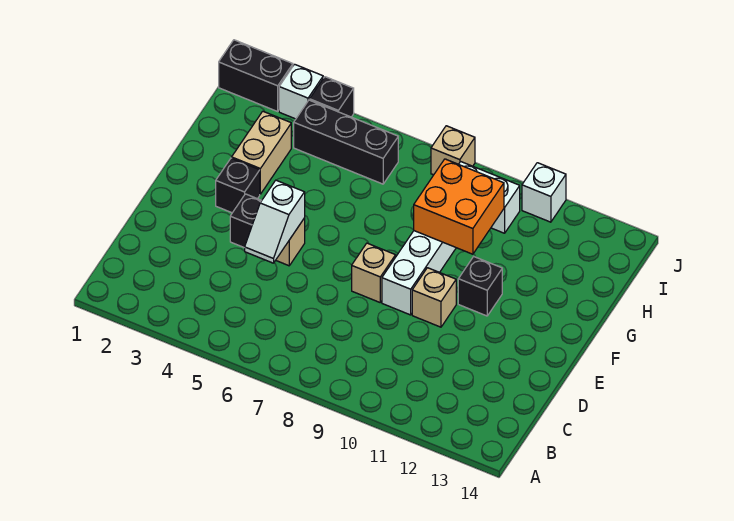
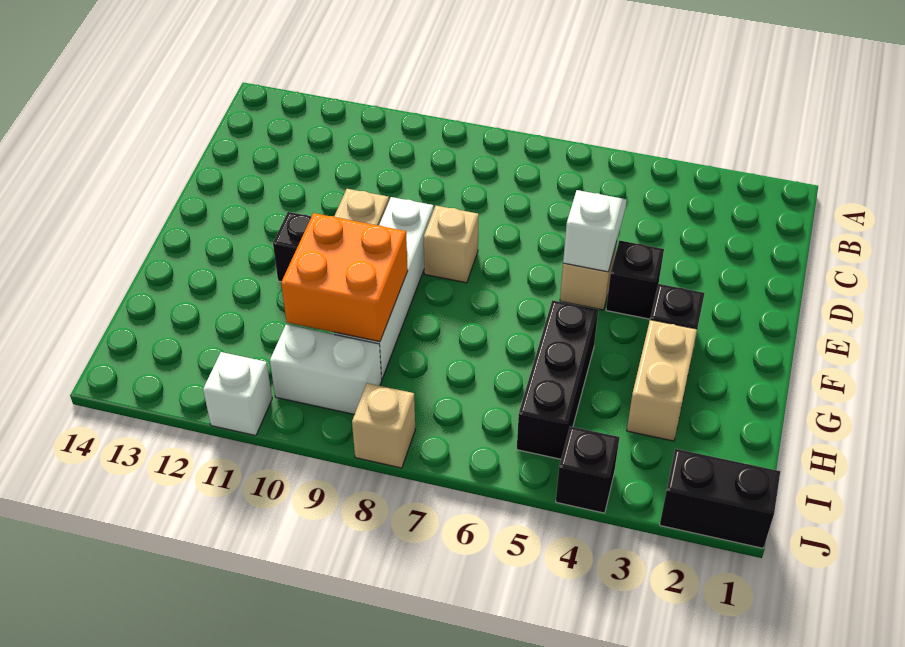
black 1x3 brick [294,100,398,184] -> black 1x3 brick turned to [517,300,598,459]
white 1x1 brick [279,64,323,119] -> none

